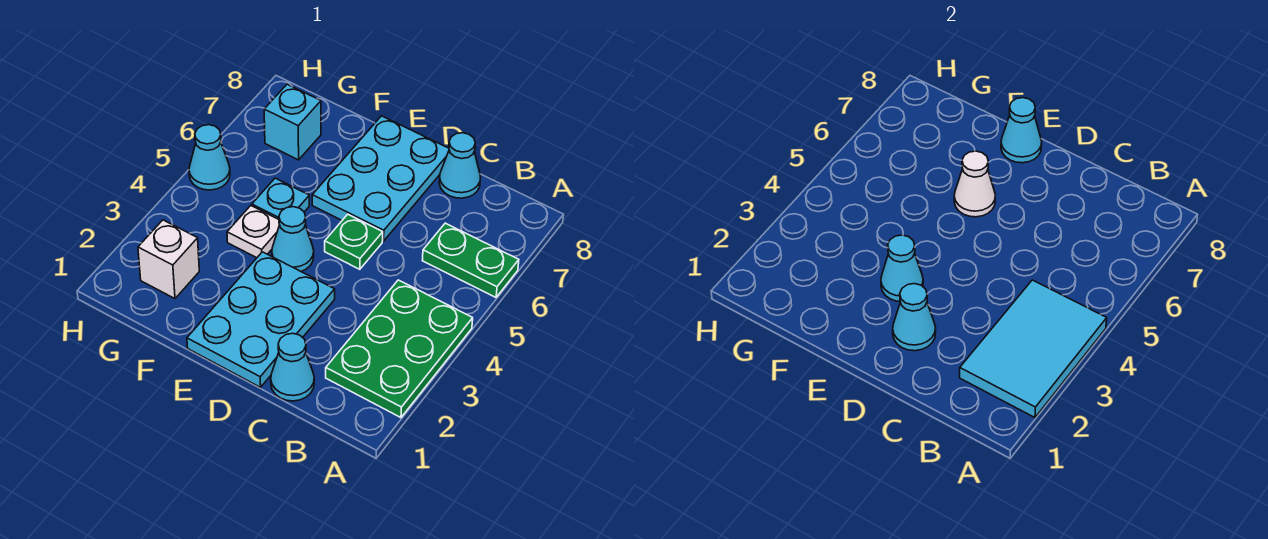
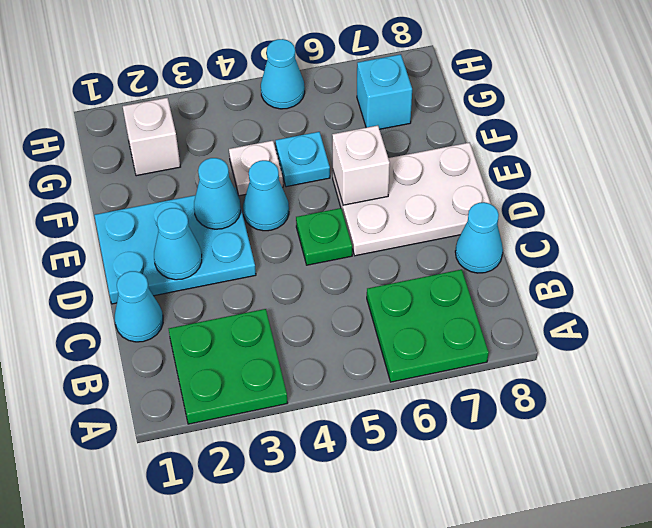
green 2x3 plate [326,280,473,418] -> green 2x2 plate [169,309,287,424]
cyan 2x3 tile [960,280,1107,418] -> none
green 1x2 plate [422,223,519,297] -> green 2x2 plate [367,270,489,382]
cyan 2x3 plate [312,116,449,241] -> white 2x3 plate [333,142,491,256]
white 1x1 cone [954,151,995,217] -> white 1x1 brick [332,125,390,205]
cyan 1x1 cone [1001,98,1042,163] -> none

